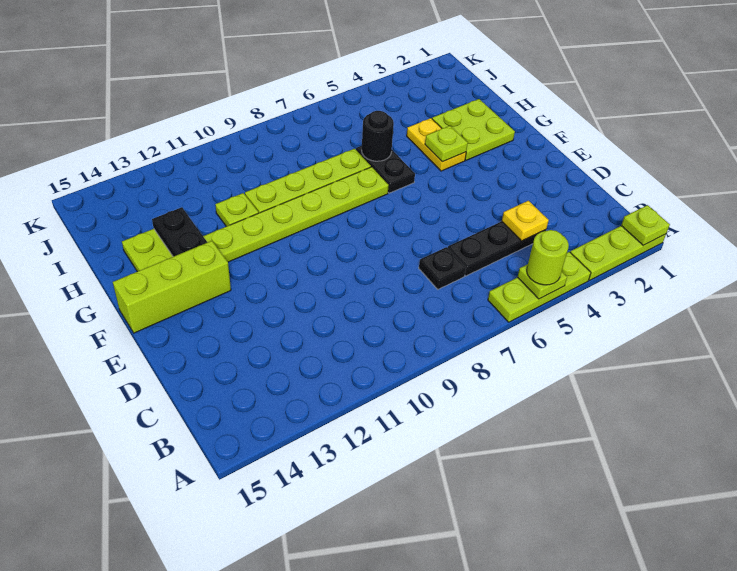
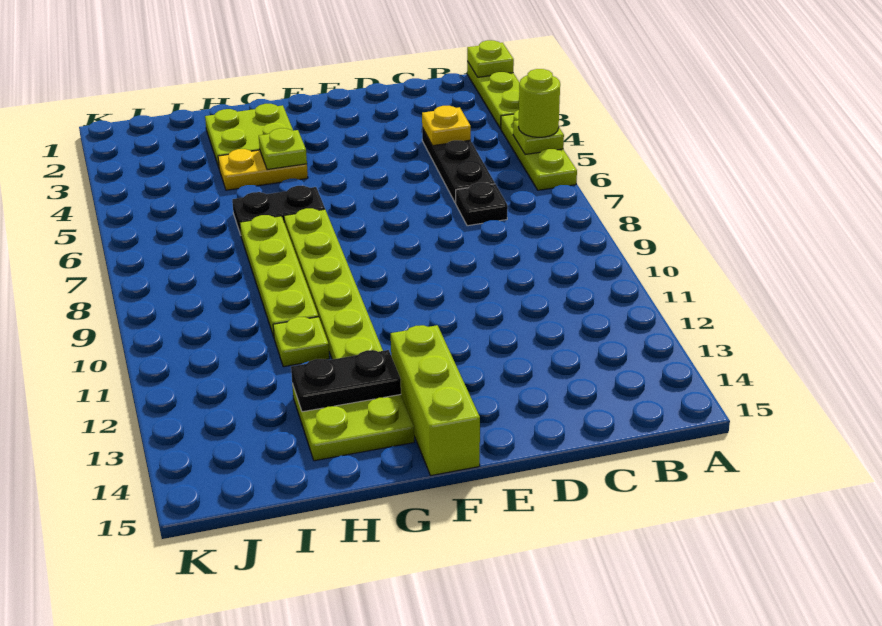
black 1x1 round brick [362,111,394,161] -> none

